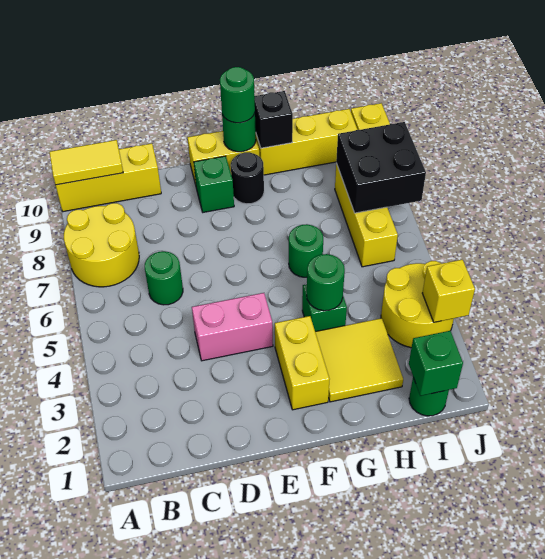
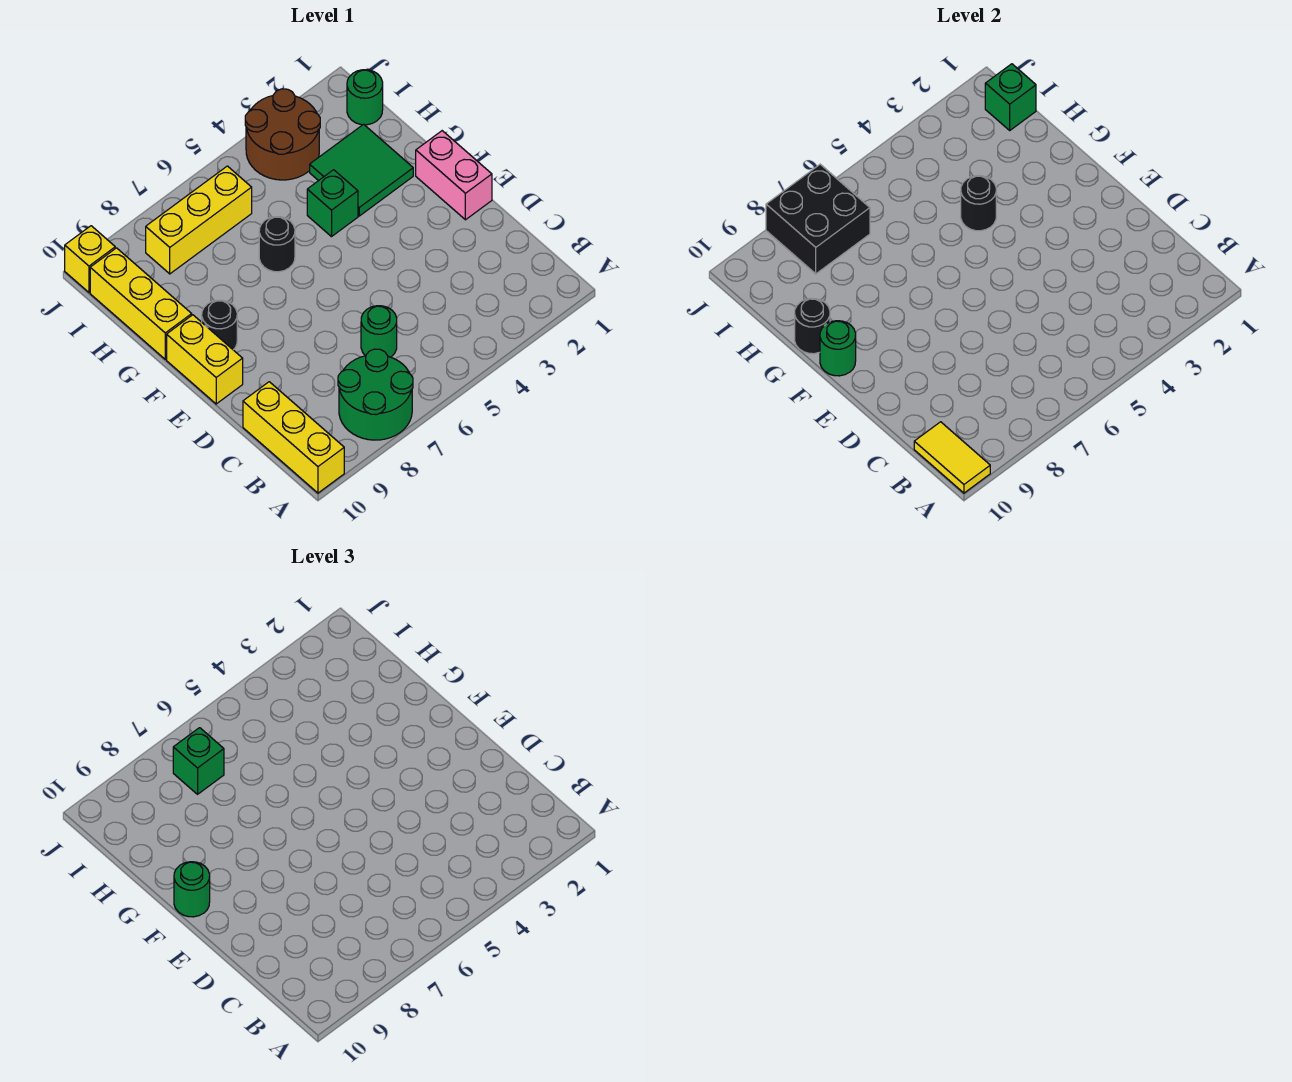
yellow 2x2 round brick [64,203,139,287] -> green 2x2 round brick [338,349,413,440]
pink 1x2 brick [192,293,273,361] -> pink 1x2 brick moved to [416,131,492,220]
green 1x1 brick [194,156,234,212] -> green 1x1 brick moved to [173,728,224,794]
yellow 1x2 brick [275,316,330,410] -> none
yellow 2x2 tile [315,318,403,402] -> green 2x2 tile [310,124,413,216]
green 1x1 round brick [307,254,345,311] -> black 1x1 round brick [961,176,996,231]
green 1x1 round brick [289,224,323,277] -> black 1x1 round brick [259,217,295,272]
black 1x1 brick [255,91,293,148] -> black 1x1 round brick [795,298,830,354]
yellow 2x2 round brick [381,261,454,348] -> brown 2x2 round brick [245,89,320,180]
yellow 1x1 brick [422,260,475,322] -> none

